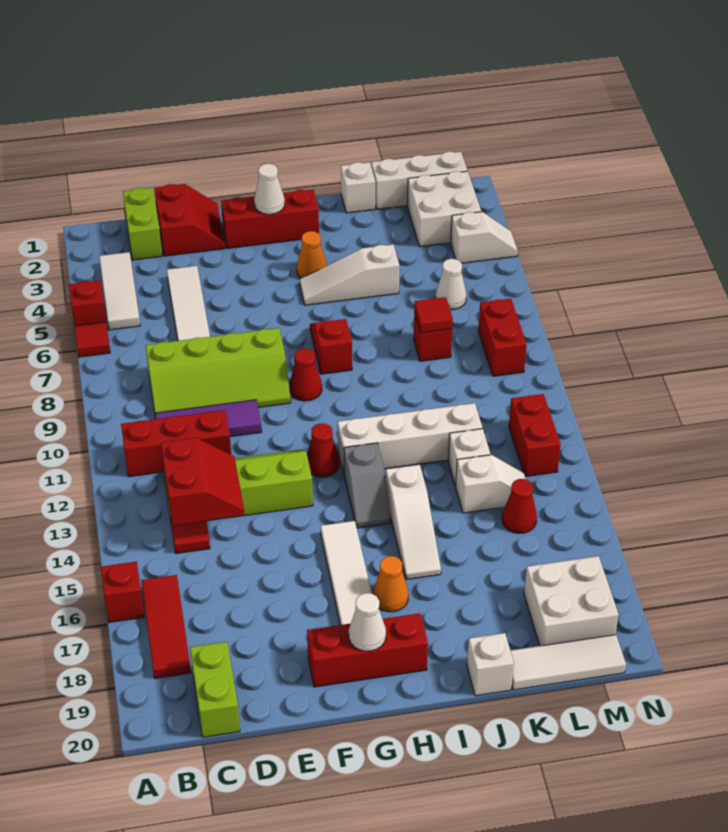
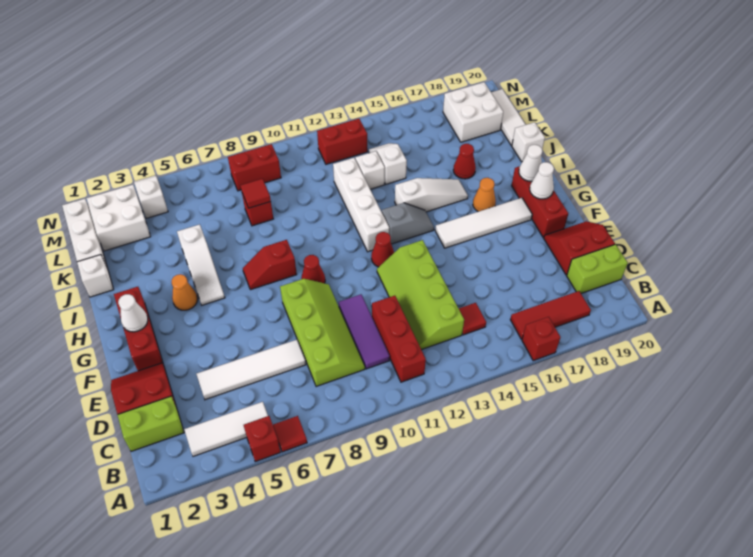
red 2x2 slope [161,438,244,525] -> red 2x2 slope moved to [544,221,615,275]
white 1x1 cone [435,259,466,310] -> white 1x1 cone moved to [519,145,542,181]
red 1x1 cone [502,479,537,533] -> red 1x1 cone moved to [453,144,476,179]

